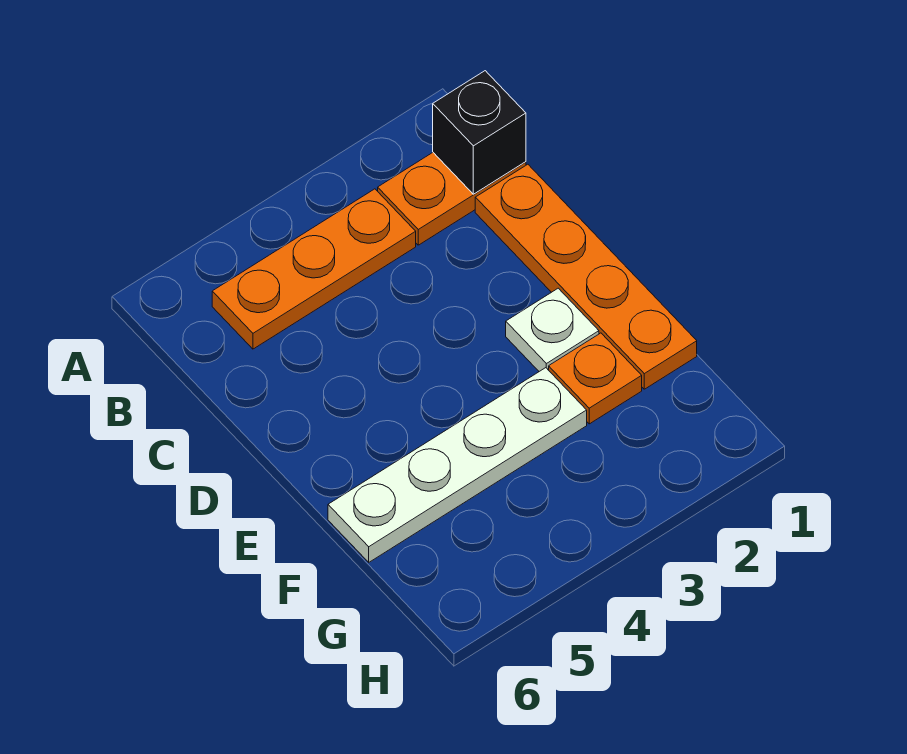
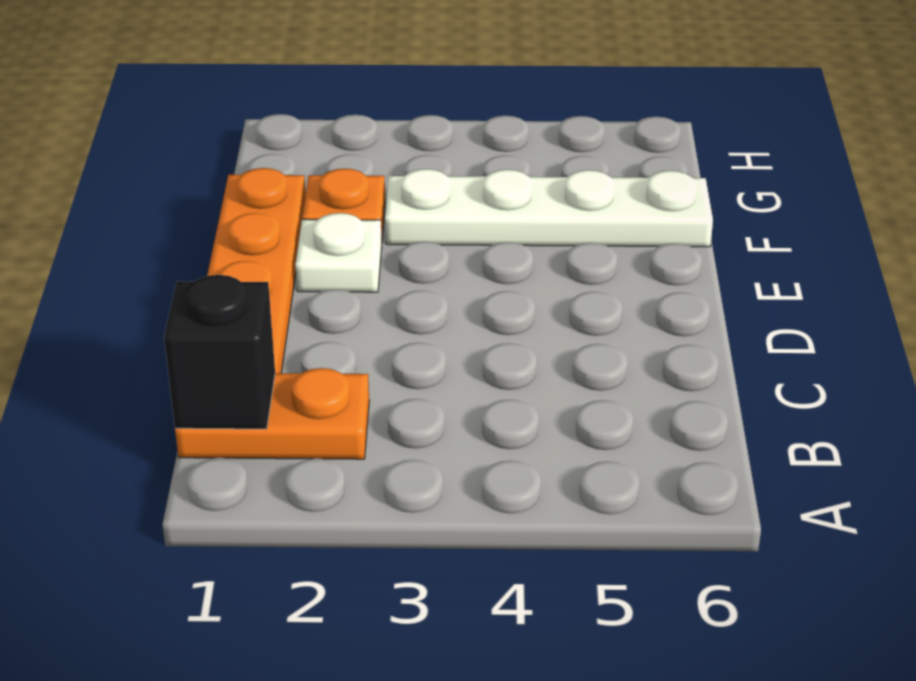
orange 1x3 plate [212,189,416,349] -> none

